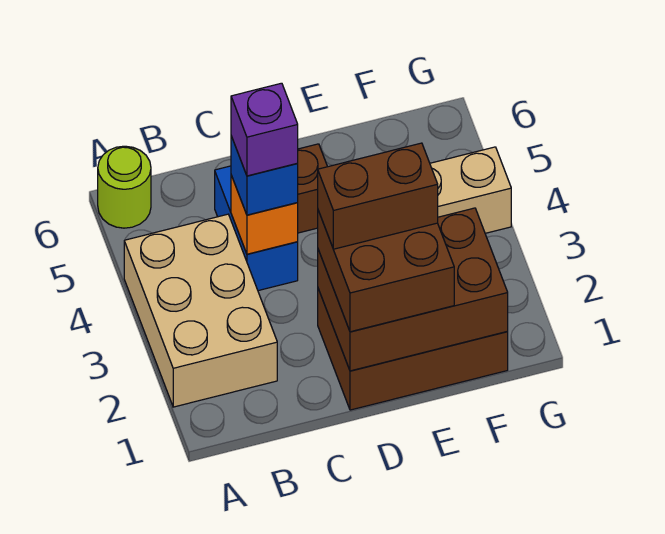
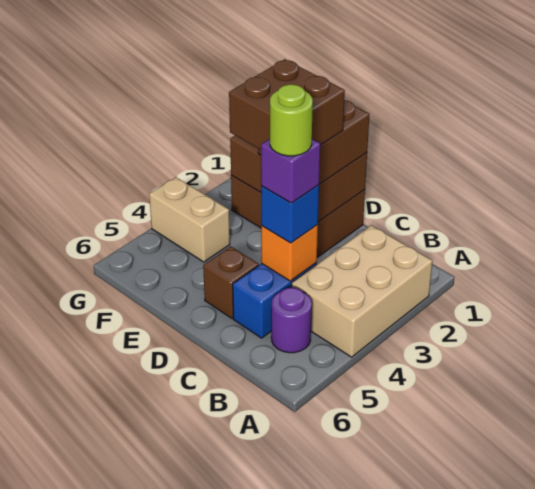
lime 1x1 round brick [98,146,151,228] -> lime 1x1 round brick moved to [270,84,313,156]
none -> purple 1x1 round brick [271,288,312,353]
brown 1x2 brick [318,143,438,249] -> brown 2x2 brick [229,59,345,150]

